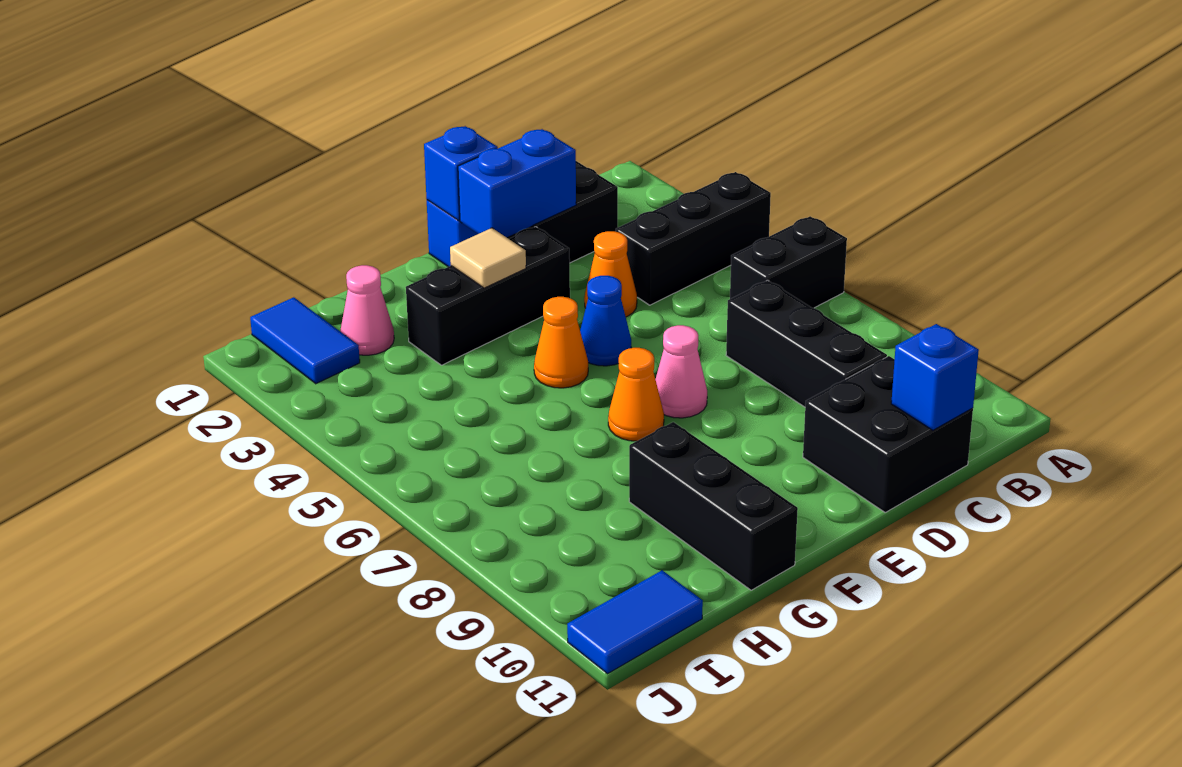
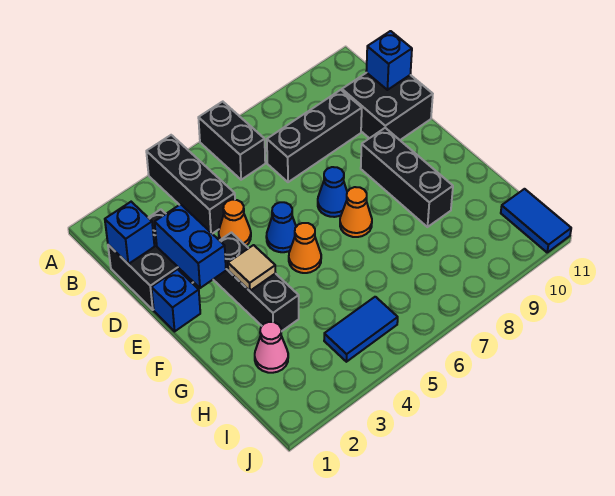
blue 1x1 brick [424,126,498,220] -> blue 1x1 brick moved to [105,202,154,264]
pink 1x1 cone [655,325,707,418] -> blue 1x1 cone [318,167,347,217]
black 1x3 brick [629,422,798,590] -> black 1x3 brick turned to [361,128,453,227]
blue 1x2 tile [250,297,360,384] -> blue 1x2 tile moved to [324,297,398,362]

